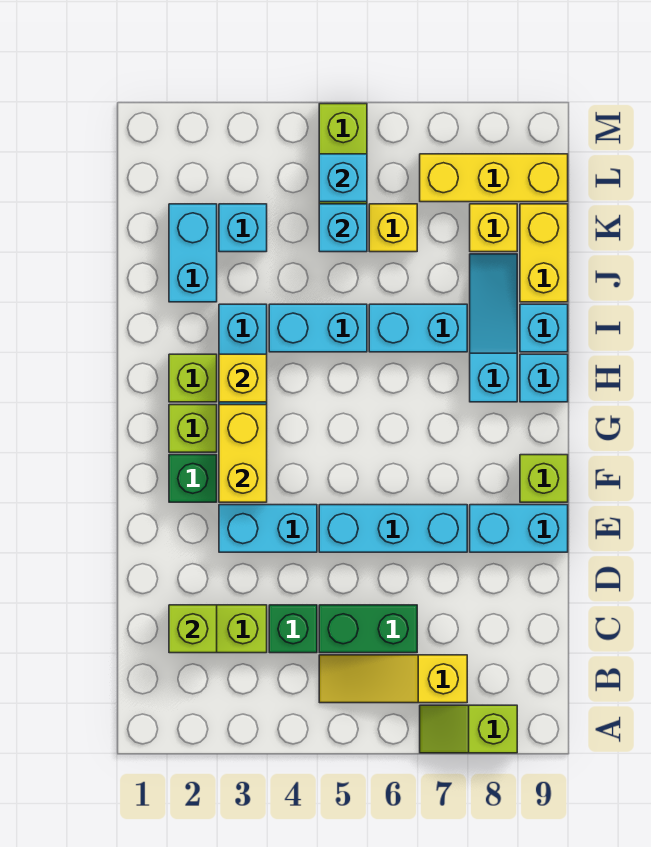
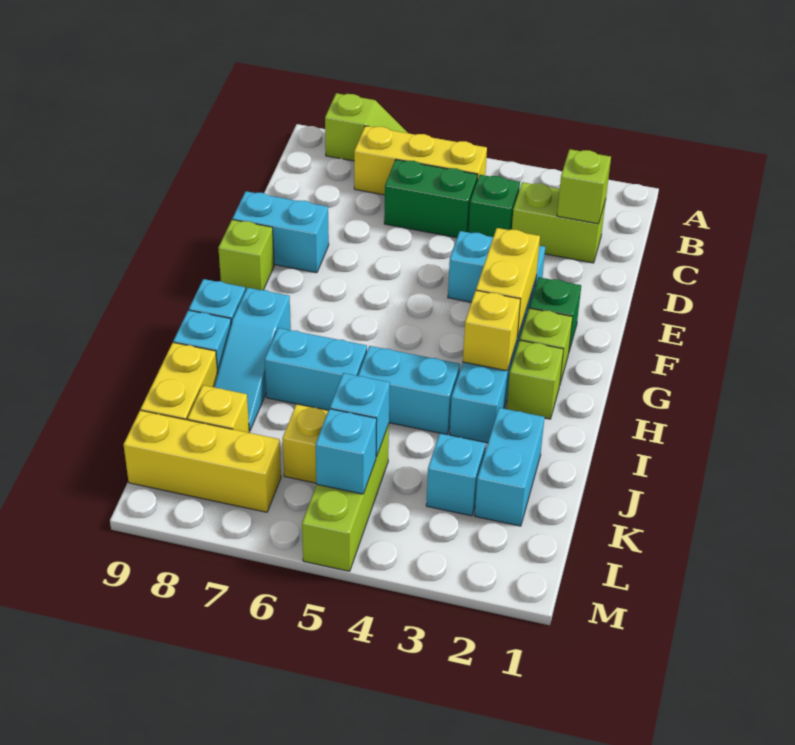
yellow 1x3 slope [319,655,467,703] -> yellow 1x3 brick [354,126,487,195]
cyan 1x3 brick [319,505,467,552] -> none

